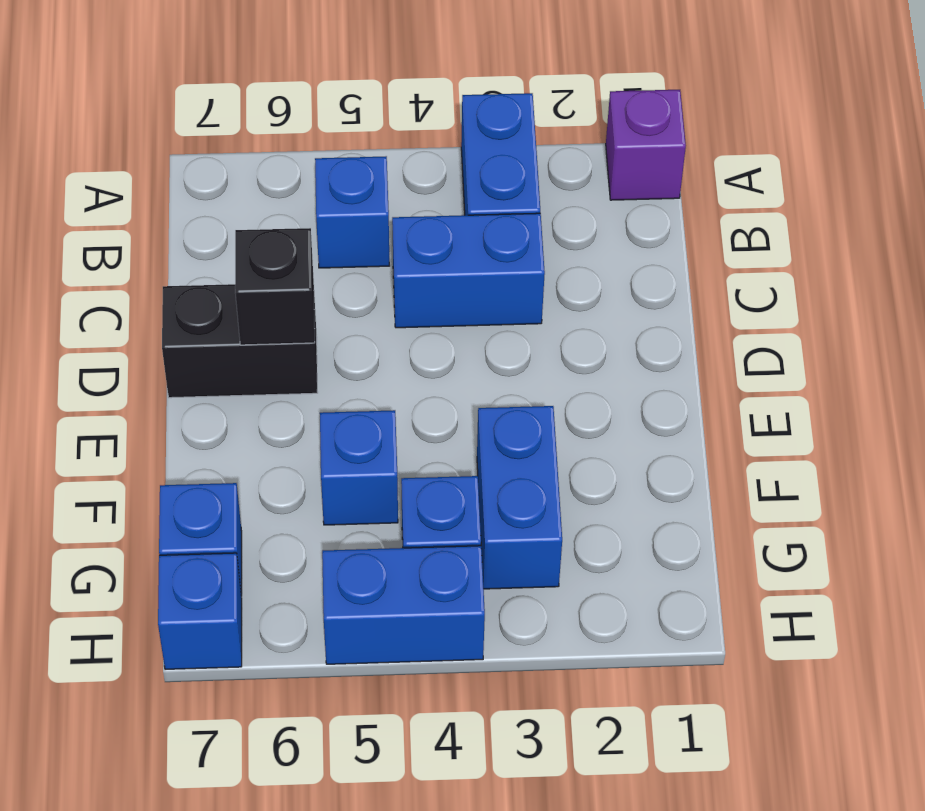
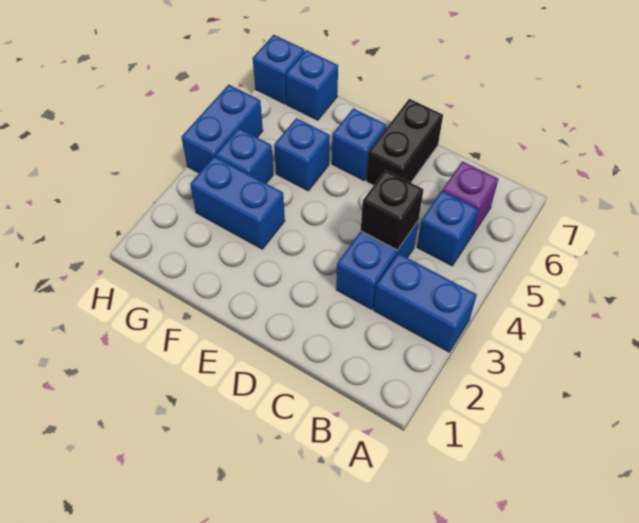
purple 1x1 brick [606,90,686,200] -> purple 1x1 brick moved to [443,161,498,235]
black 1x1 brick [235,228,315,345] -> black 1x1 brick moved to [361,170,424,250]
none -> blue 1x1 brick [332,108,387,180]

